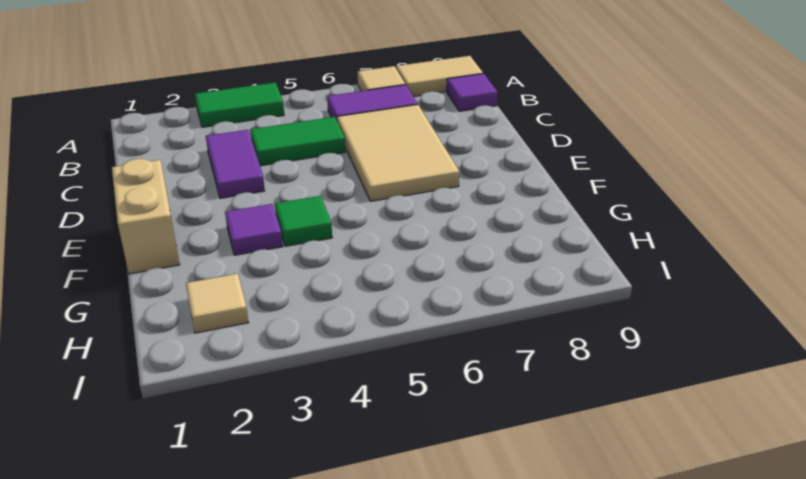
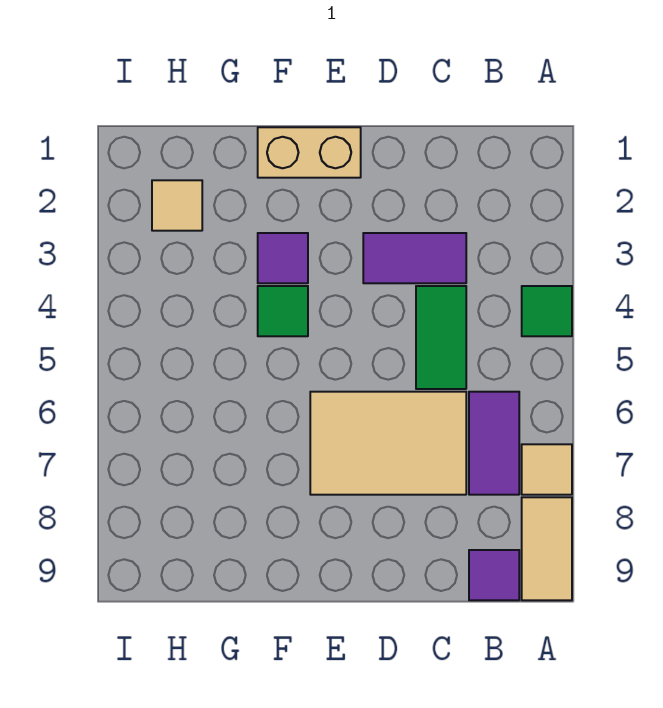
green 1x2 tile [195,83,284,127] -> green 1x1 tile [522,286,572,336]

